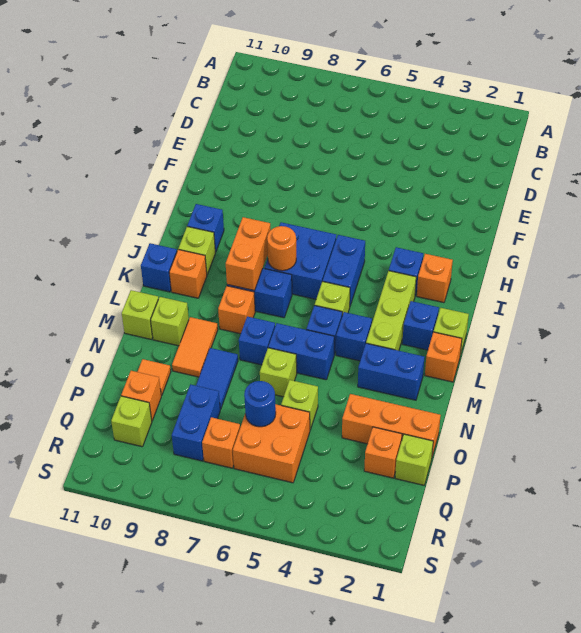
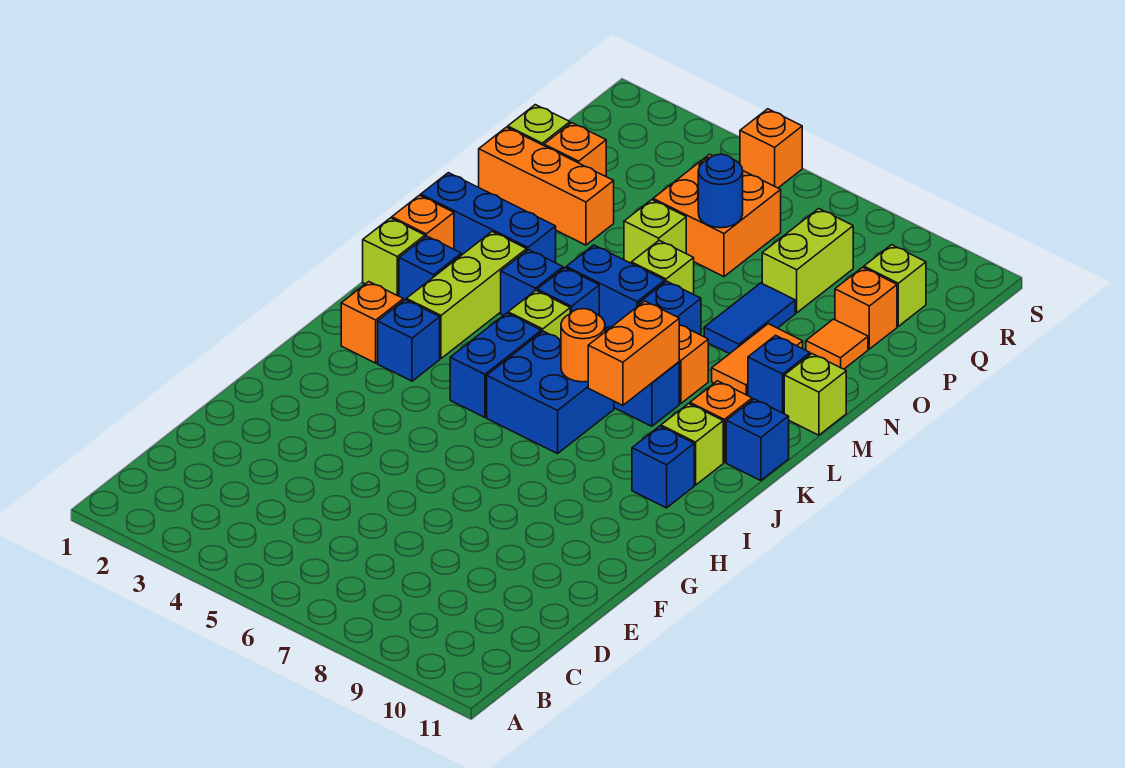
blue 1x2 brick [358,343,425,400] -> blue 1x3 brick [421,173,556,263]
lime 1x1 brick [151,297,189,346] -> blue 1x1 brick [748,335,810,414]
blue 1x2 brick [172,384,220,461] -> lime 1x2 brick [762,209,853,313]
orange 1x1 brick [202,417,240,468] -> orange 1x1 brick moved to [740,109,802,188]

